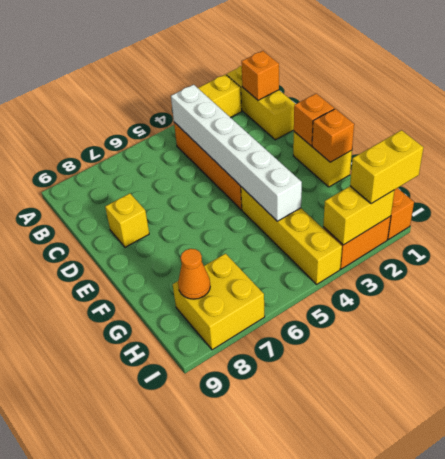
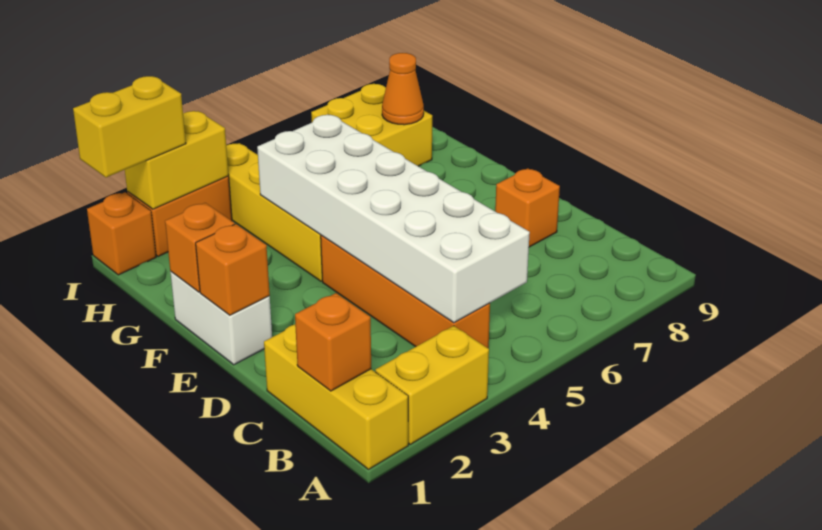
white 1x6 brick [171,85,302,221] -> white 2x6 brick [257,115,530,323]
yellow 1x1 brick [105,193,149,247] -> orange 1x1 brick [495,168,560,247]
yellow 1x2 brick [293,132,352,187] -> white 1x2 brick [170,272,272,365]

